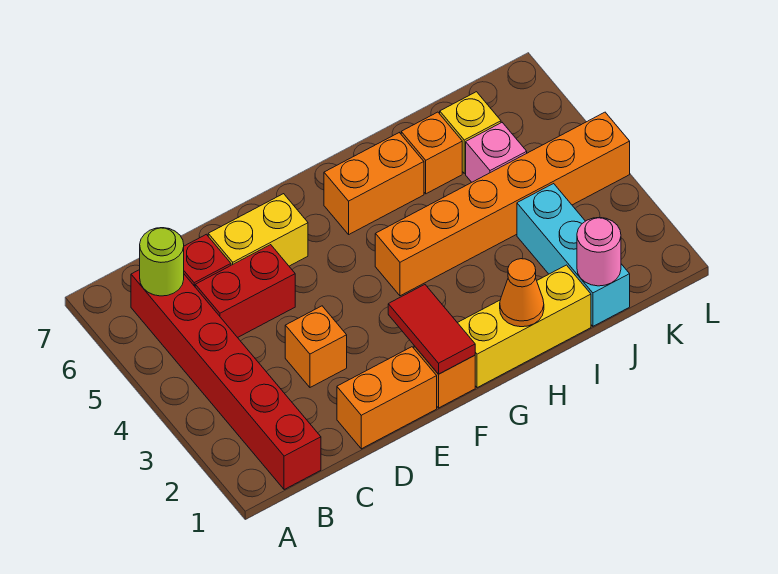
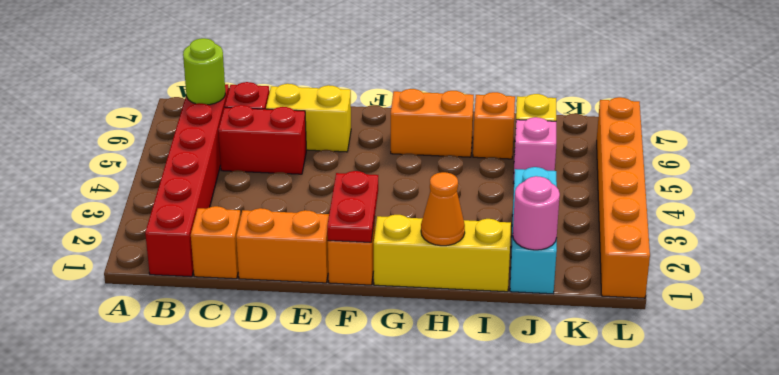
orange 1x1 brick [285,306,347,387] -> orange 1x1 brick moved to [191,206,241,279]
red 1x2 tile [388,285,475,374] -> red 1x2 plate [327,171,378,242]
orange 1x6 brick [375,112,630,296] -> orange 1x6 brick turned to [597,97,650,298]

